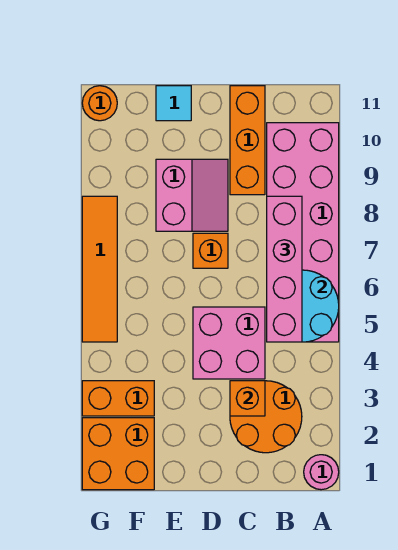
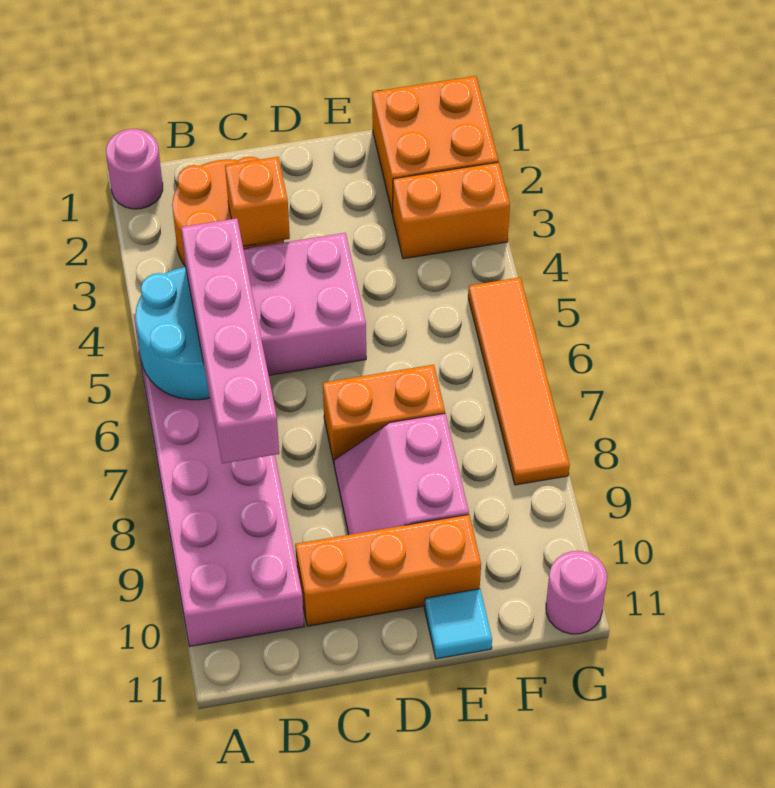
orange 1x3 brick [230,86,265,195] -> orange 1x3 brick turned to [295,515,481,626]
orange 1x1 brick [193,233,228,268] -> orange 1x2 brick [323,365,445,462]
orange 1x1 round brick [82,86,117,121] -> pink 1x1 round brick [546,551,607,634]

